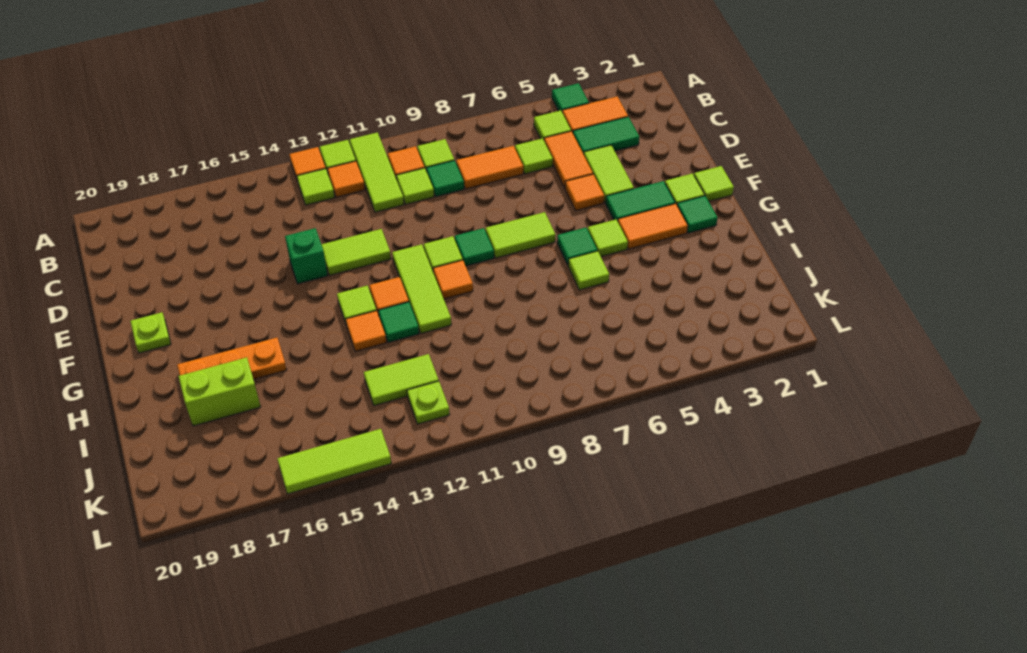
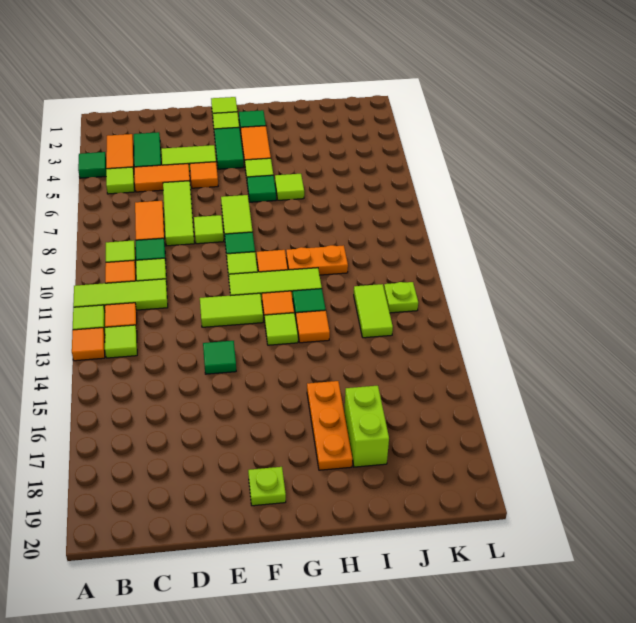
lime 1x1 tile [515,138,553,174] -> lime 1x1 tile moved to [194,215,224,244]
lime 1x2 tile [321,229,391,275] -> lime 1x2 tile turned to [200,293,263,327]
green 1x1 brick [285,228,328,284] -> green 1x1 tile [203,341,236,374]
none -> orange 1x2 plate [286,245,348,275]
lime 1x3 tile [277,429,391,494] -> lime 1x3 tile moved to [163,181,194,246]

